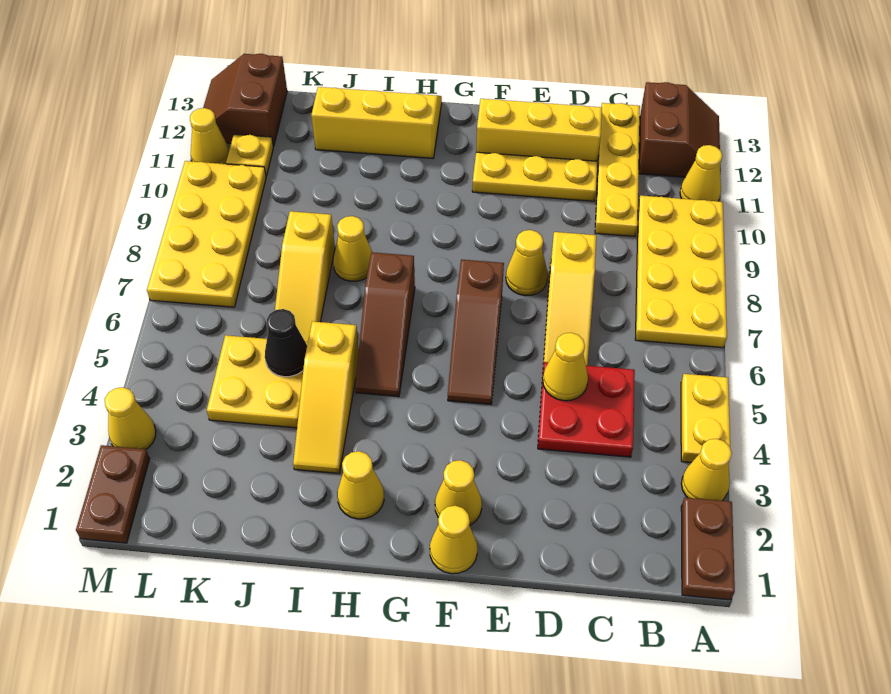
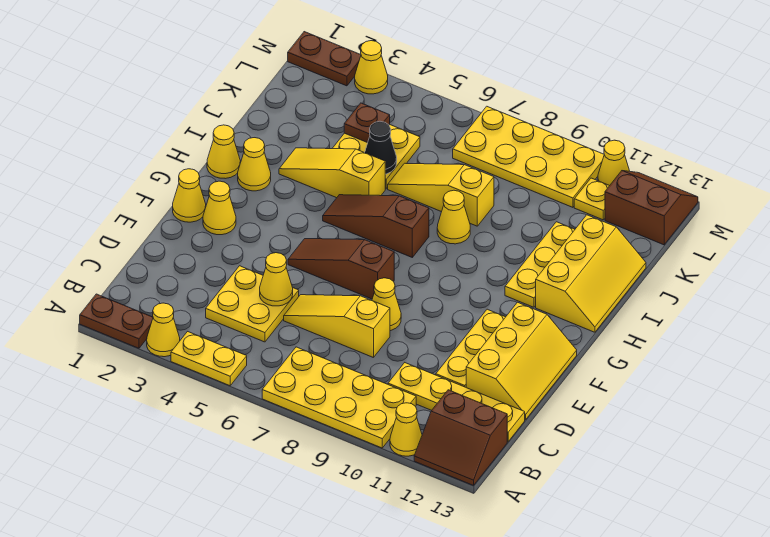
red 2x2 plate [538,362,635,457] -> yellow 2x2 plate [206,266,299,342]
none -> yellow 1x1 cone [207,125,240,179]
none -> yellow 1x3 plate [505,222,575,307]
none -> brown 1x1 plate [344,103,390,143]

